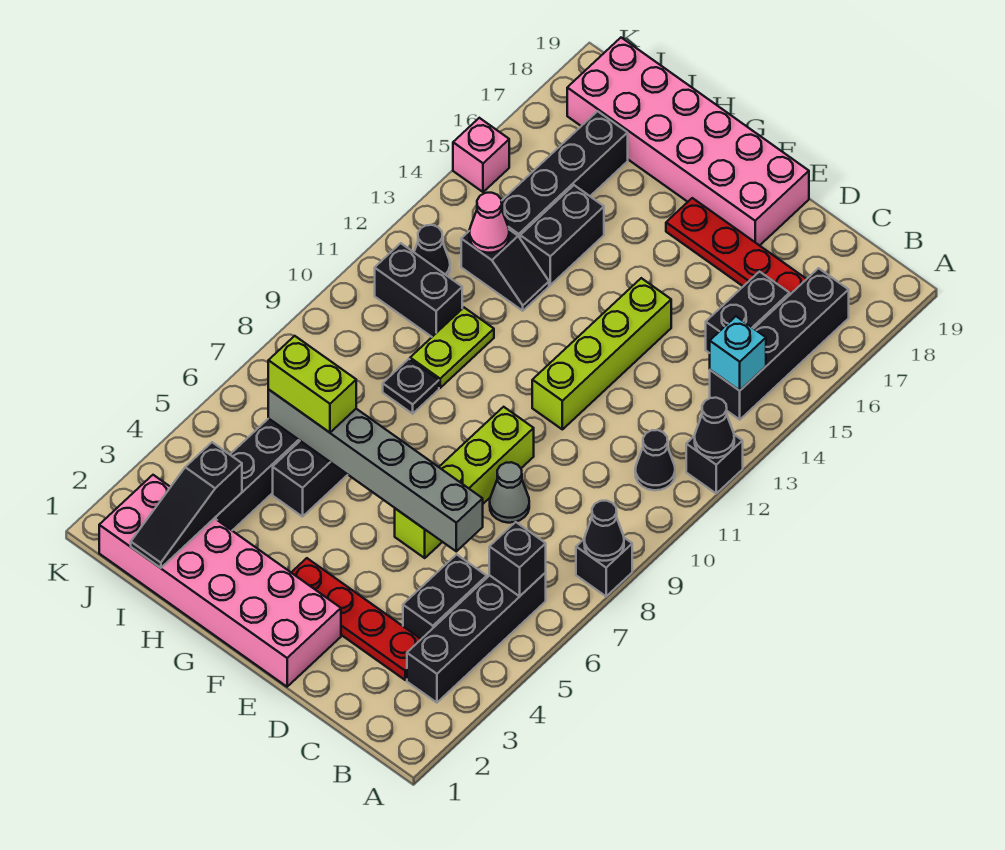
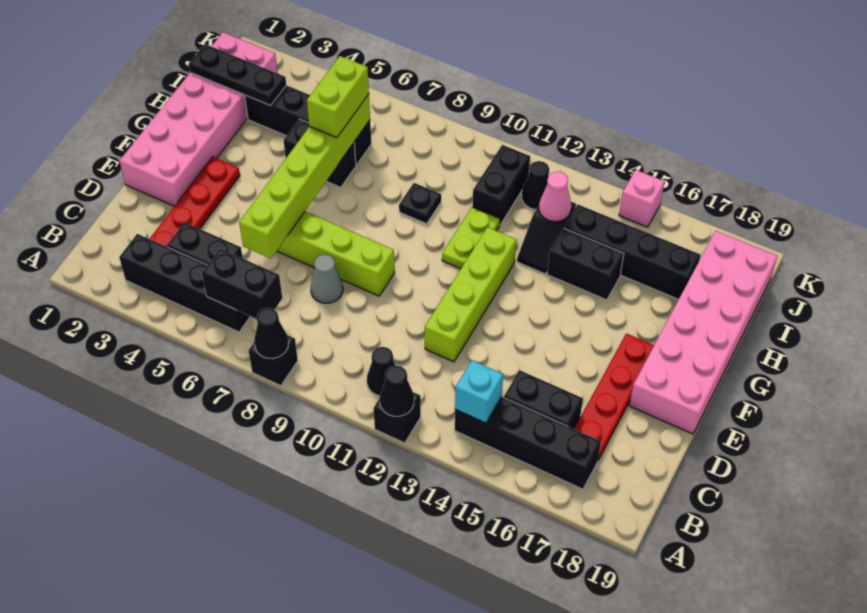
black 1x1 brick [489,522,546,596] -> black 1x2 brick [202,249,282,319]
grey 1x6 brick [268,390,483,551] -> lime 1x6 brick [239,94,370,258]
lime 1x4 brick [532,278,671,429] -> lime 1x4 brick turned to [425,227,516,362]
lime 1x2 plate [410,308,494,388] -> lime 1x2 plate turned to [442,207,500,269]
black 1x3 slope [131,442,242,568] -> black 1x3 plate [189,44,286,106]

